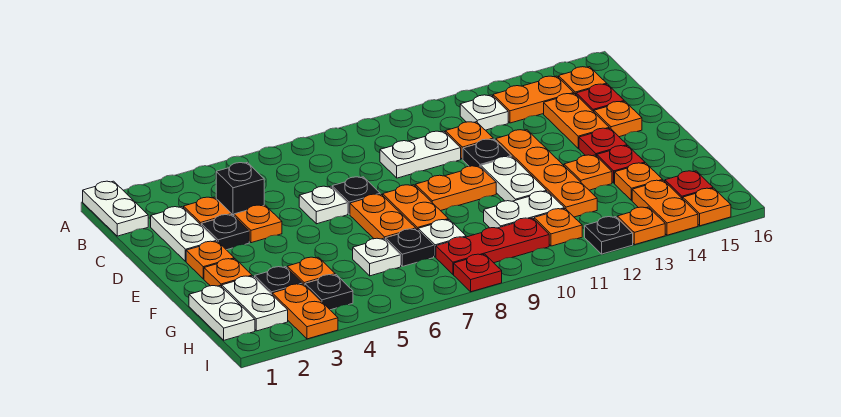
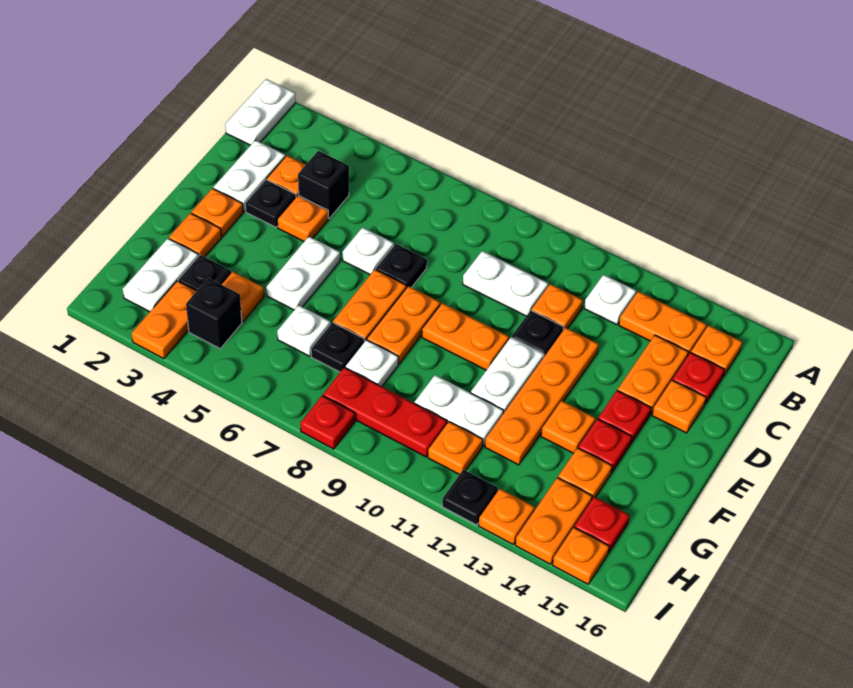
white 1x2 plate [189,286,255,340] -> white 1x2 plate moved to [266,237,340,310]
black 1x1 plate [305,275,353,310] -> black 1x1 brick [186,278,242,349]

